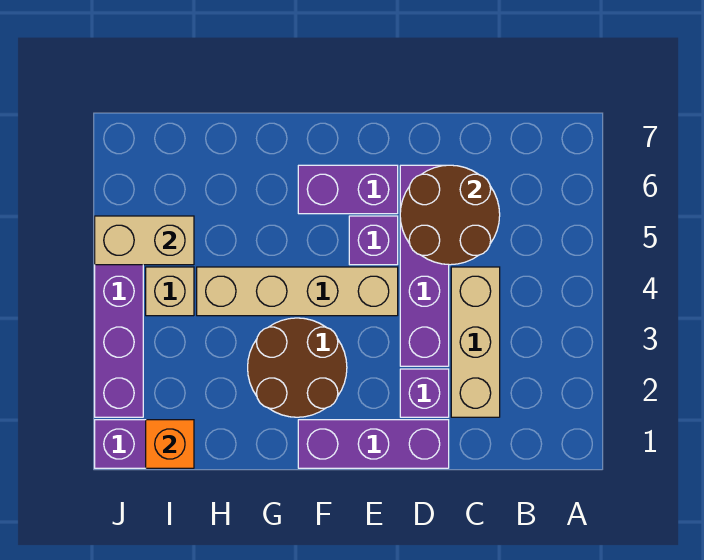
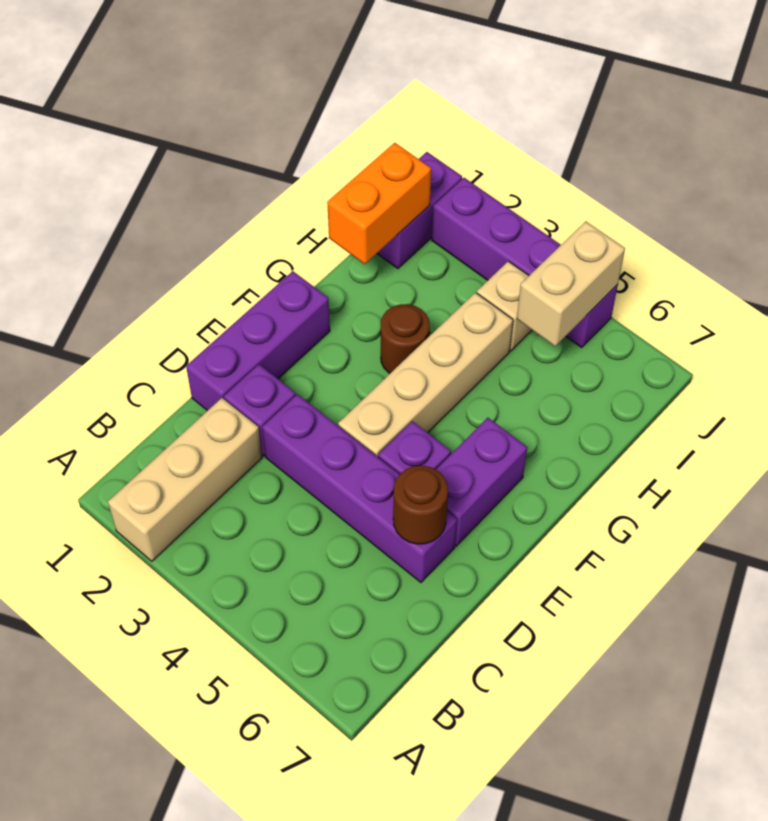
tan 1x3 brick [451,267,500,417] -> tan 1x3 brick turned to [108,398,262,561]
brown 2x2 round brick [400,165,500,265] -> brown 1x1 round brick [393,466,448,544]
brown 2x2 round brick [248,318,347,417] -> brown 1x1 round brick [381,304,430,373]
orange 1x1 brick [146,420,194,468] -> orange 1x2 brick [327,143,431,264]

